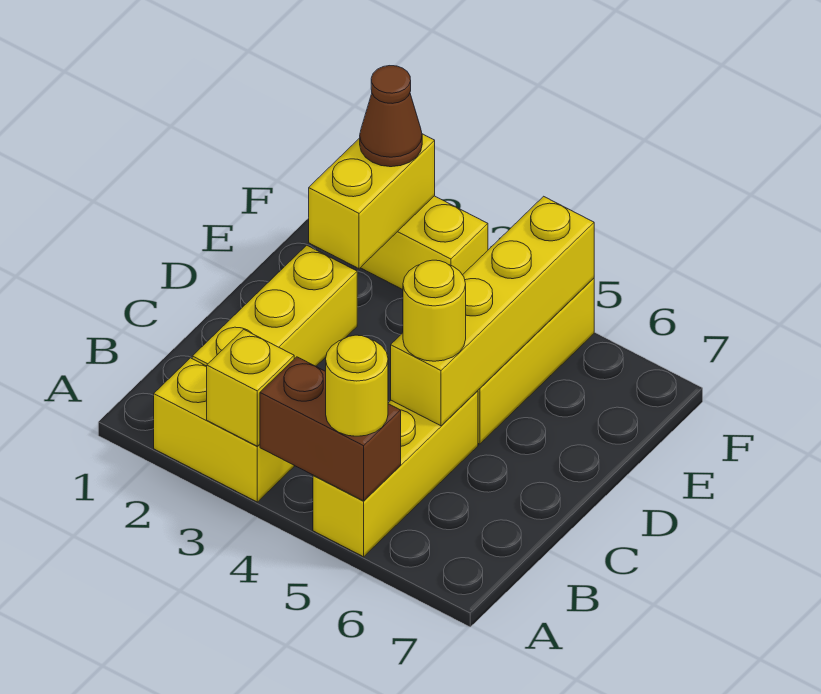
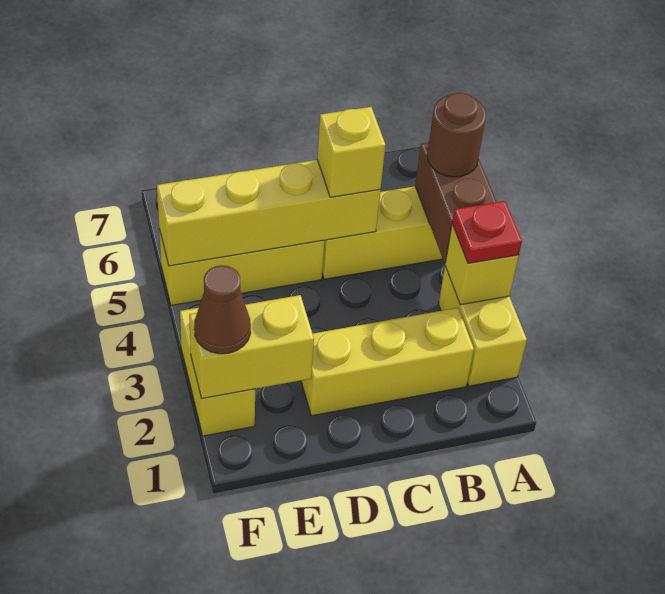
none -> red 1x1 plate [452,201,522,263]
yellow 1x1 round brick [326,335,388,436] -> brown 1x1 round brick [427,93,486,177]
yellow 1x1 round brick [403,260,466,361] -> yellow 1x1 brick [317,107,385,197]

